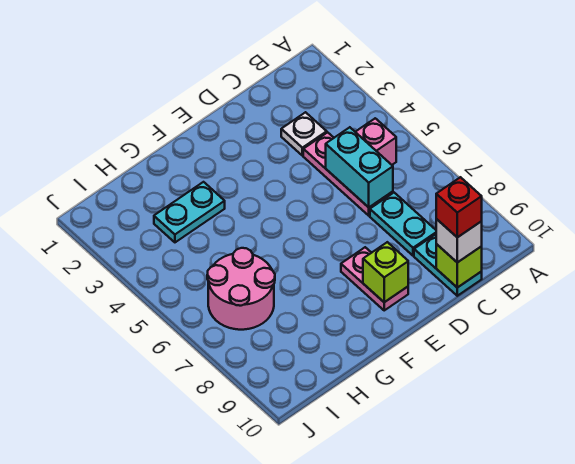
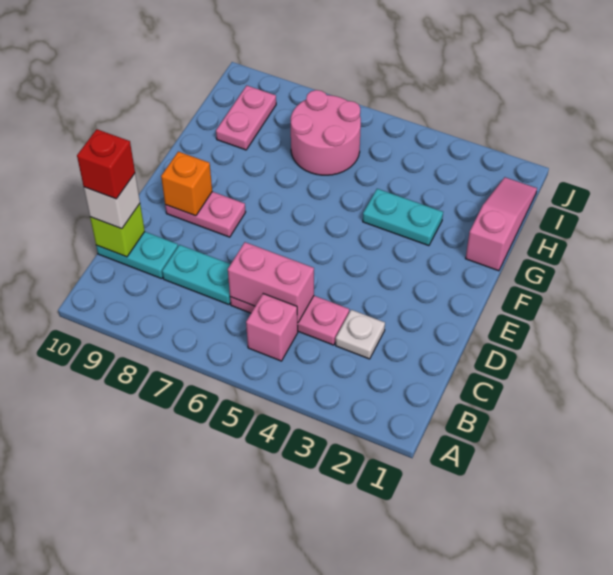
cyan 1x2 brick [326,127,393,207] -> pink 1x2 brick [228,242,314,323]
lime 1x1 brick [363,242,408,302] -> orange 1x1 brick [161,152,212,216]
none -> pink 1x3 slope [466,177,537,271]
cyan 1x2 plate [154,182,225,242] -> cyan 1x2 plate turned to [363,189,443,246]
none -> pink 1x2 plate [216,86,276,150]

